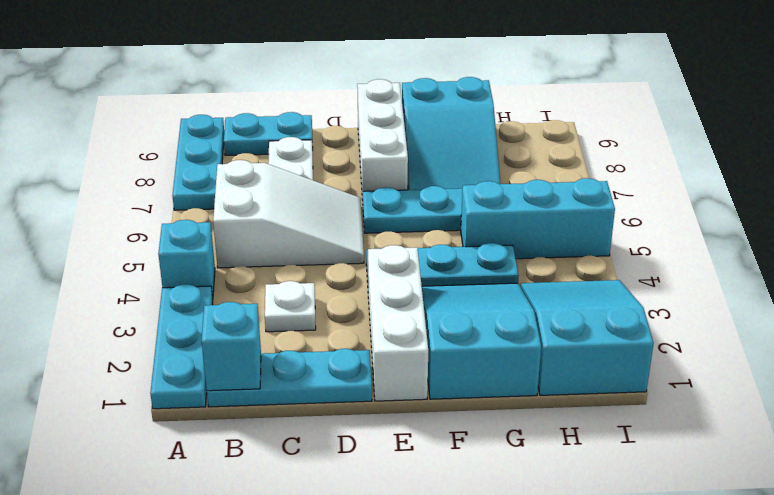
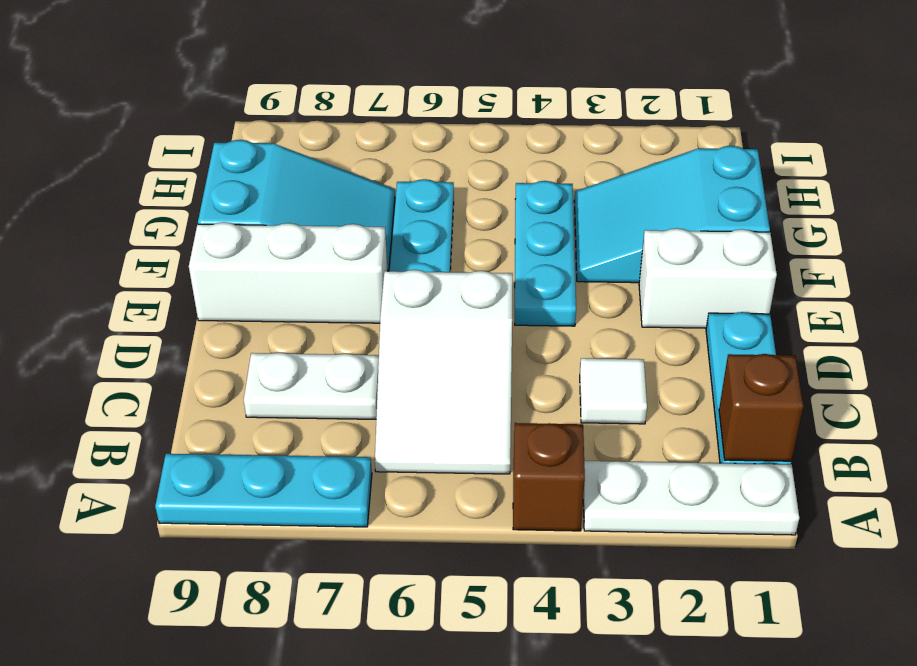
cyan 1x3 plate [150,284,213,409] -> white 1x3 plate [583,461,799,535]
cyan 1x1 brick [158,220,215,298] -> brown 1x1 brick [513,423,585,531]
cyan 1x1 brick [202,302,261,391] -> brown 1x1 brick [719,354,803,461]
white 2x3 slope [213,160,364,268] -> white 2x3 slope turned to [375,270,513,474]
cyan 1x2 plate [224,112,313,155] -> none
white 1x1 plate [265,281,316,332] -> white 1x1 tile [580,358,647,424]
white 1x3 brick [368,245,428,401] -> white 1x2 brick [639,228,777,328]
cyan 1x3 brick [461,178,615,259] -> none
cyan 2x3 slope [521,280,654,395] -> none

